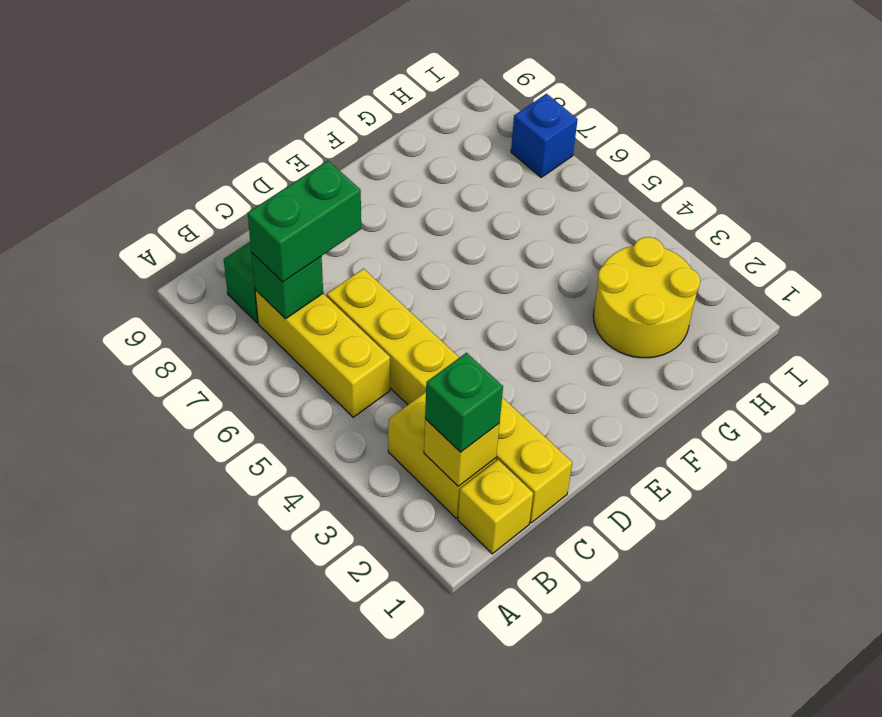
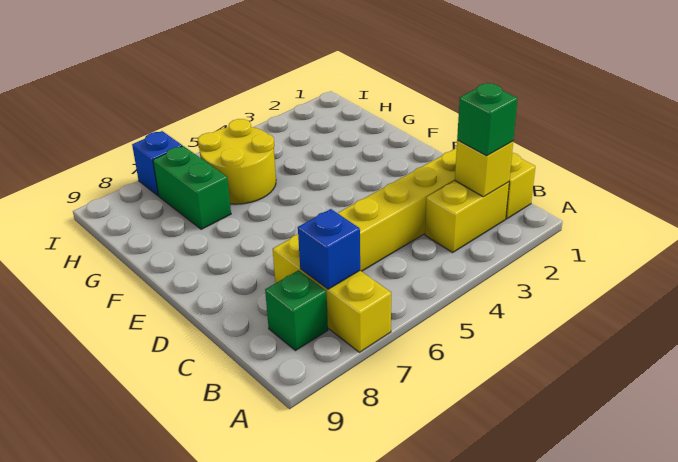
yellow 1x3 brick [255,290,390,417] -> yellow 1x3 brick turned to [273,235,391,352]
green 1x1 brick [251,252,323,319] -> blue 1x1 brick [298,209,360,289]
green 1x2 brick [248,161,361,282] -> green 1x2 brick moved to [153,146,231,229]
yellow 2x2 round brick [593,237,700,358] -> yellow 2x2 round brick moved to [198,119,276,204]

